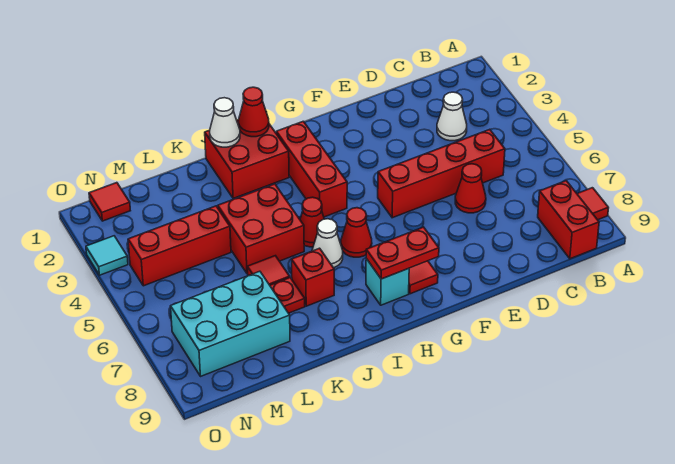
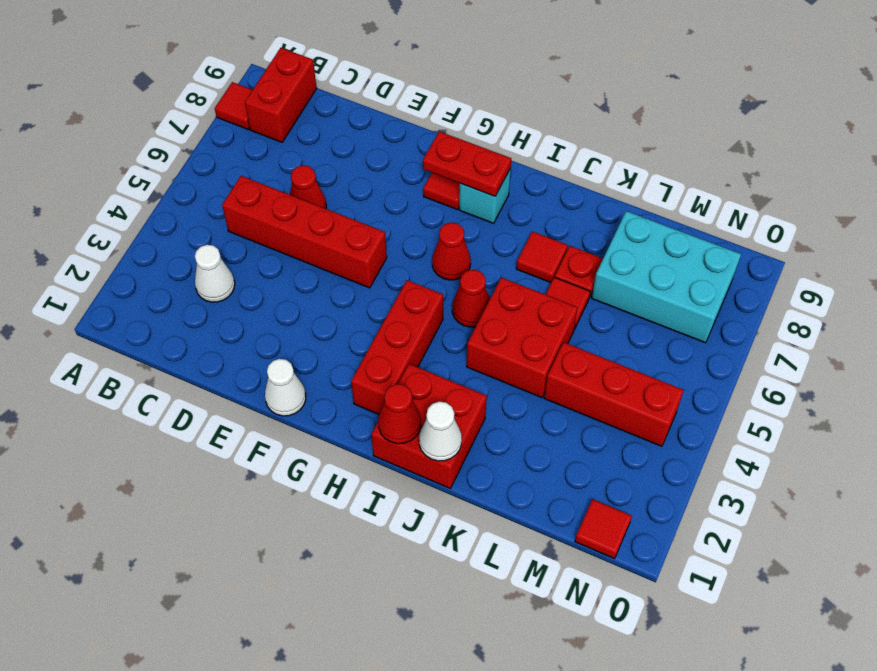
white 1x1 cone [312,219,343,268] -> white 1x1 cone moved to [265,359,306,416]
red 1x1 brick [292,248,334,306] -> red 1x1 tile [516,231,568,283]
cyan 1x1 tile [86,236,128,275] -> none

